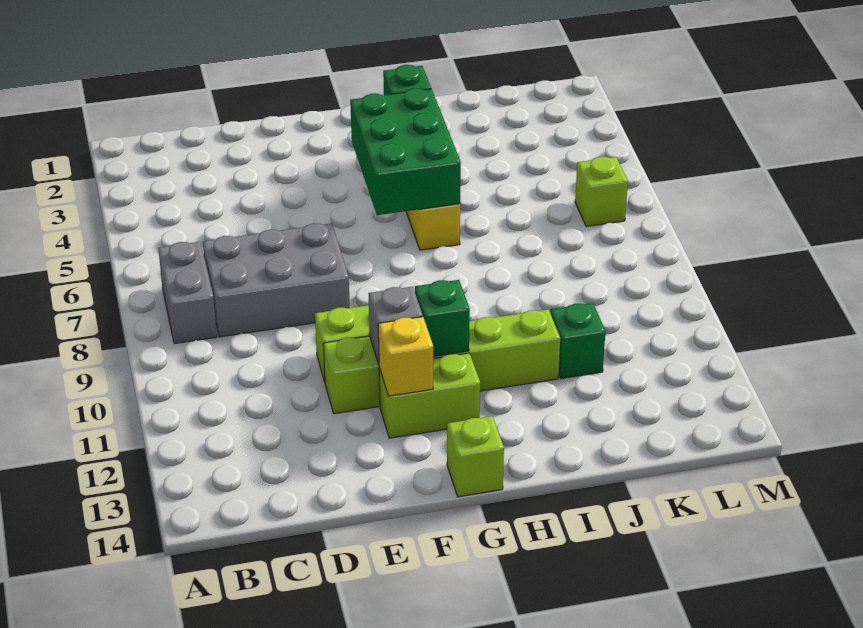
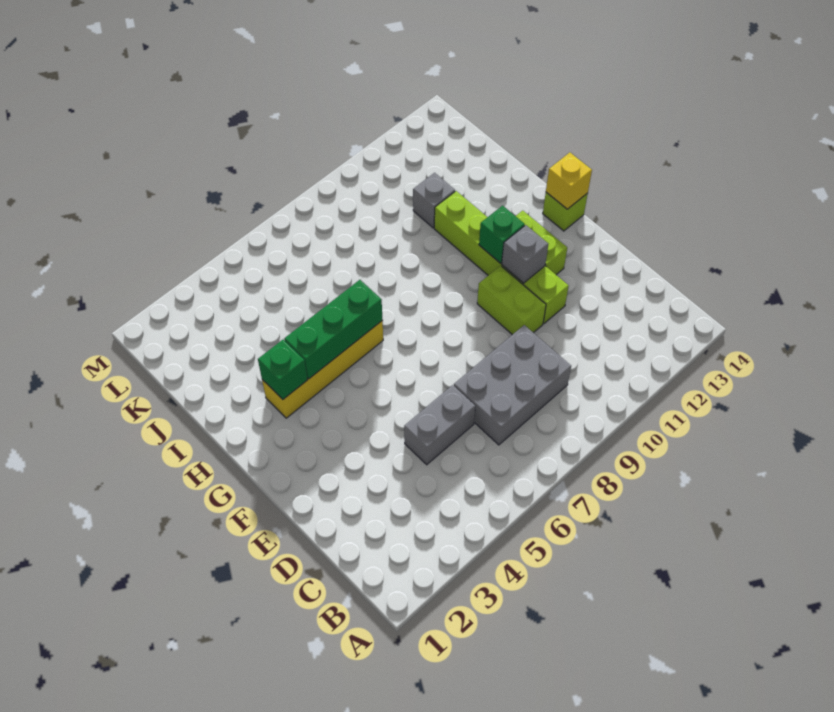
grey 1x2 brick [158,242,217,344] -> grey 1x2 brick moved to [404,385,475,465]
grey 2x3 brick [203,223,350,337] -> grey 2x3 brick turned to [454,325,571,445]
yellow 1x1 brick [378,317,433,396] -> yellow 1x1 brick moved to [546,153,592,209]
green 2x3 brick [350,88,461,215] -> green 1x3 brick [284,280,382,379]
green 1x1 brick [551,303,605,379] -> grey 1x1 brick [413,173,455,228]
lime 1x1 brick [575,157,628,227] -> none

